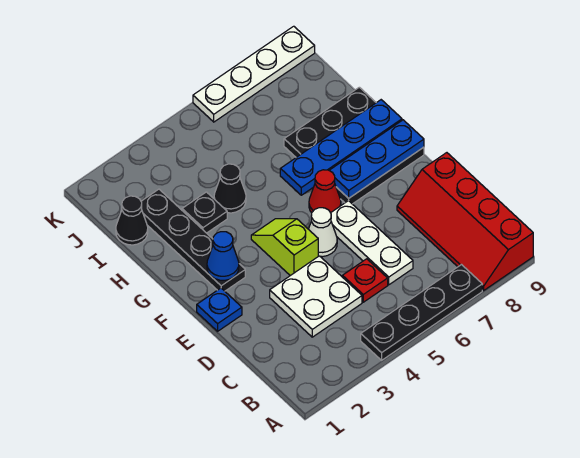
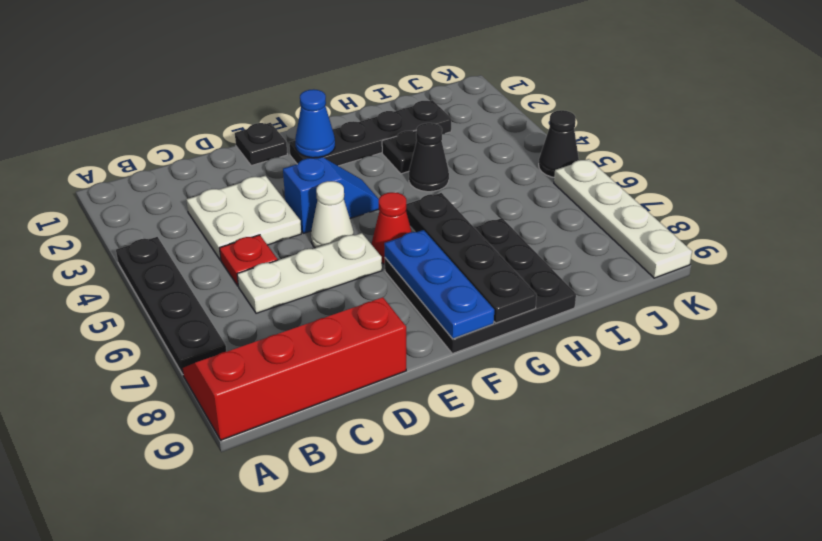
blue 1x1 plate [197,288,242,331] -> black 1x1 plate [235,123,287,166]
lime 1x2 slope [251,219,318,276] -> blue 1x2 slope [283,157,379,233]
blue 1x4 plate [280,100,402,195] -> black 1x4 plate [406,193,537,323]
black 1x1 cone [116,196,148,245] -> black 1x1 cone moved to [539,110,579,177]

